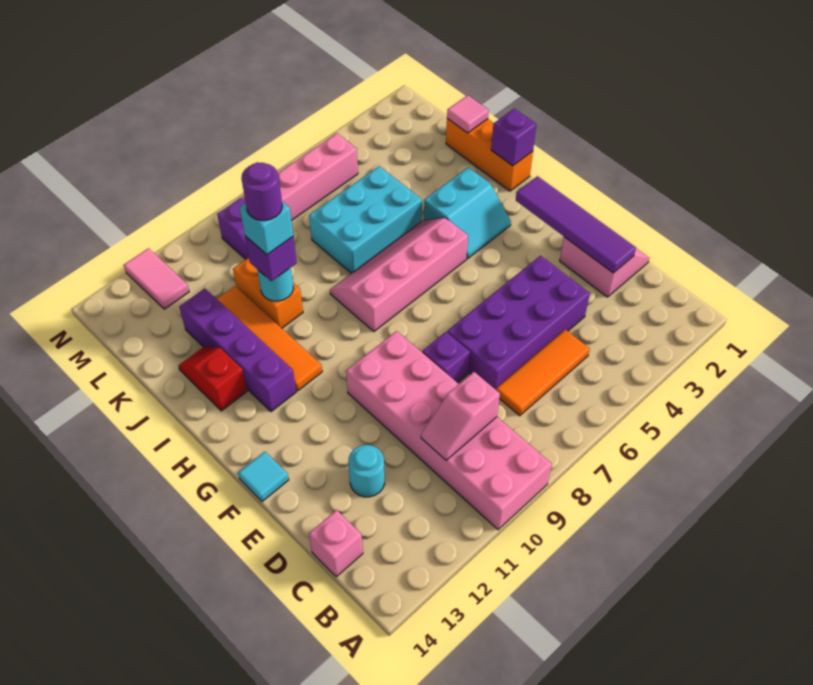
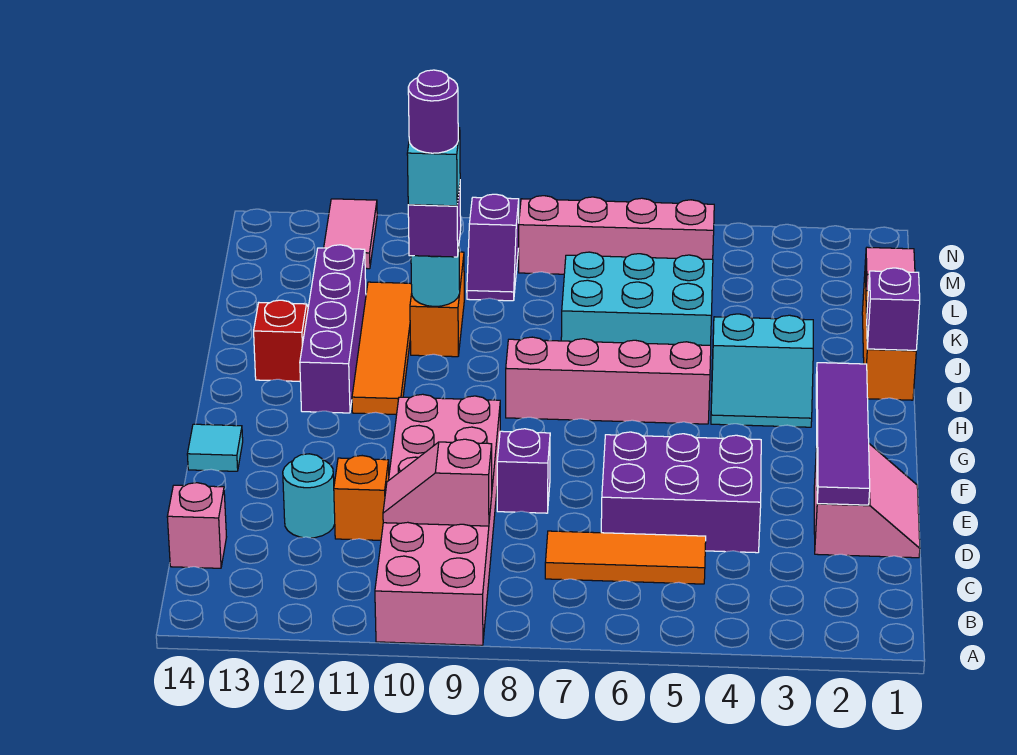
purple 2x4 brick [447,256,590,390] -> purple 2x3 brick [601,432,761,553]
none -> orange 1x1 brick [334,456,389,540]

